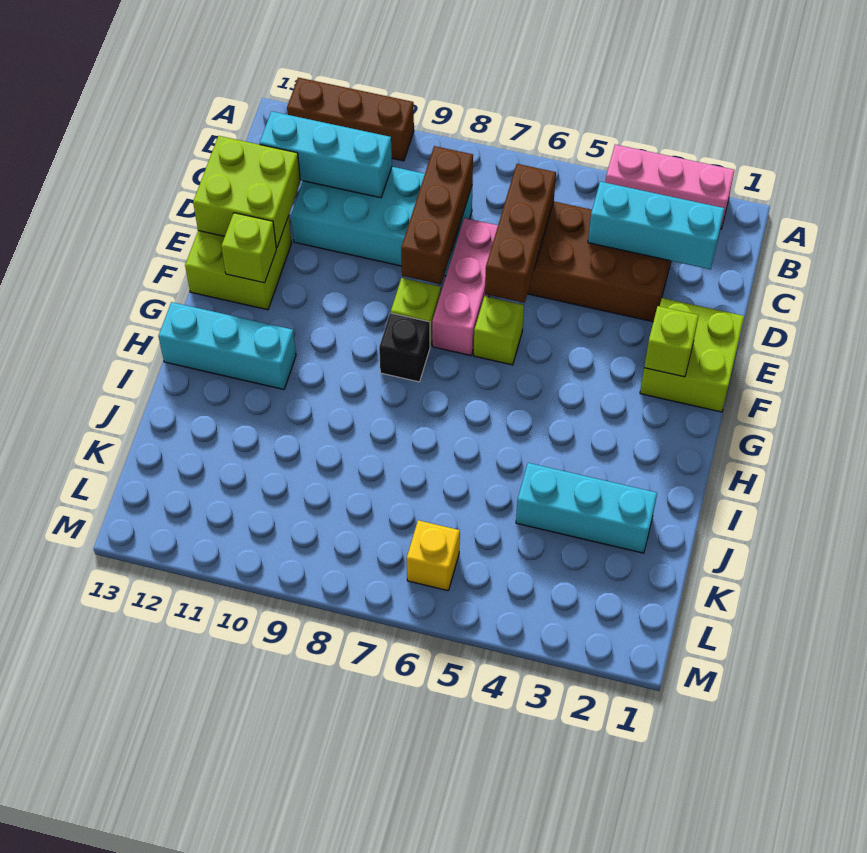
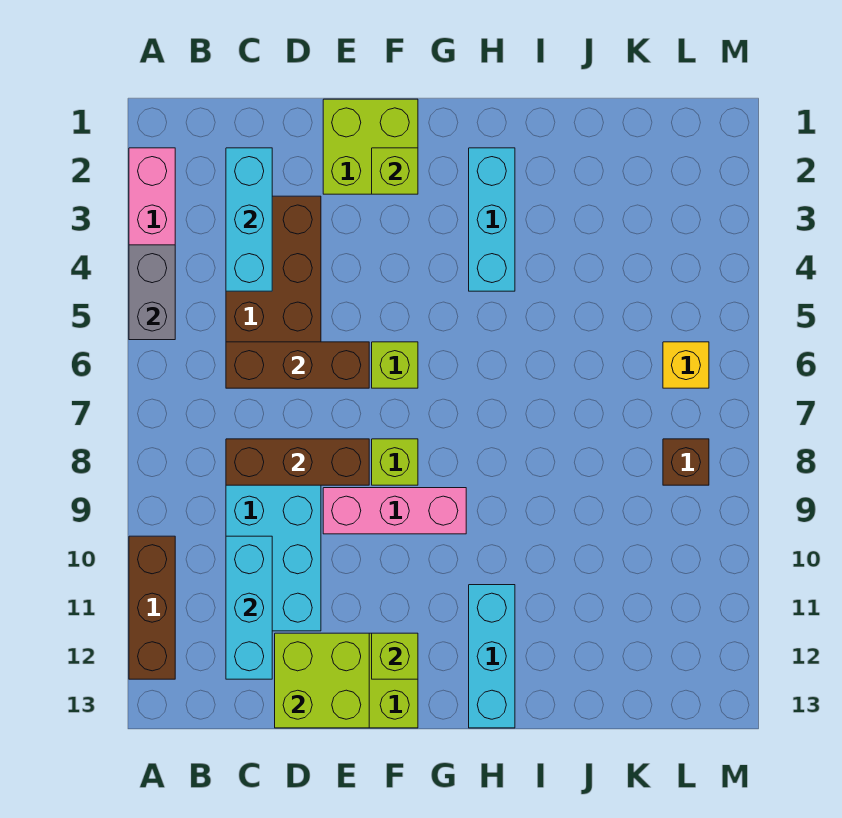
none -> grey 1x2 brick [129,245,175,340]
pink 1x3 brick [432,218,498,355] -> pink 1x3 brick moved to [323,488,466,534]
black 1x1 brick [379,313,430,382] -> none
cyan 1x3 brick [516,463,657,553] -> cyan 1x3 brick moved to [469,148,515,291]
none -> brown 1x1 brick [663,439,709,485]

